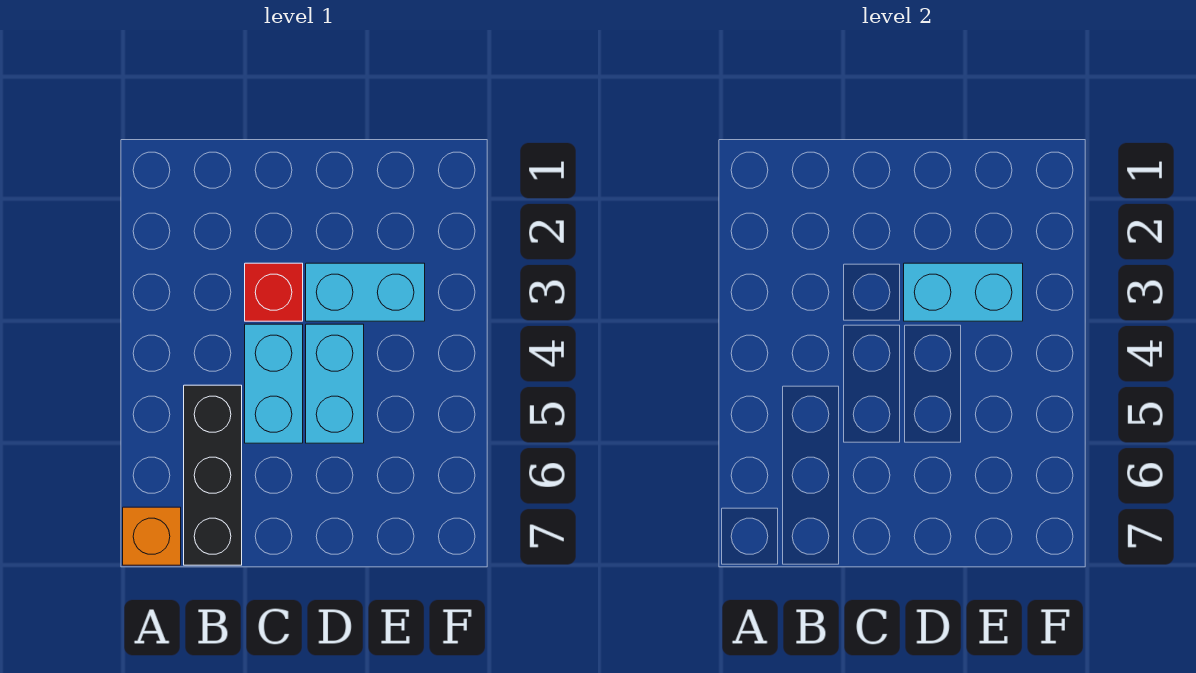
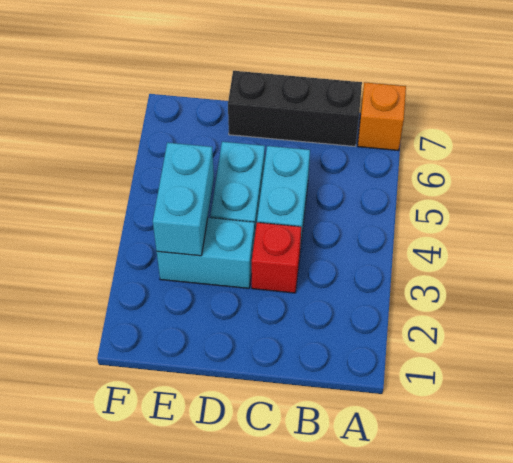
black 1x3 brick [184,385,242,565] -> black 1x3 brick turned to [228,71,362,146]
cyan 1x2 brick [904,263,1023,321] -> cyan 1x2 brick turned to [153,143,214,256]

